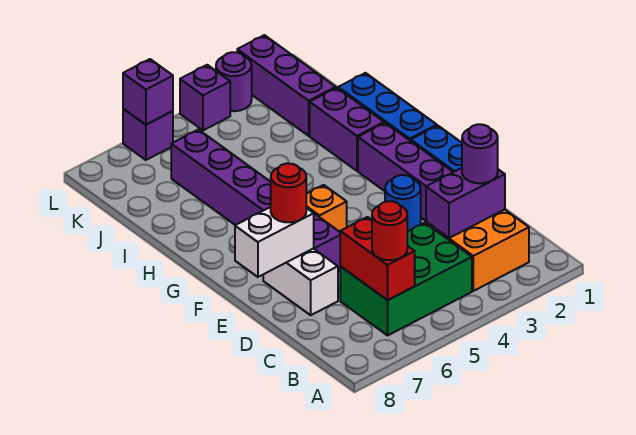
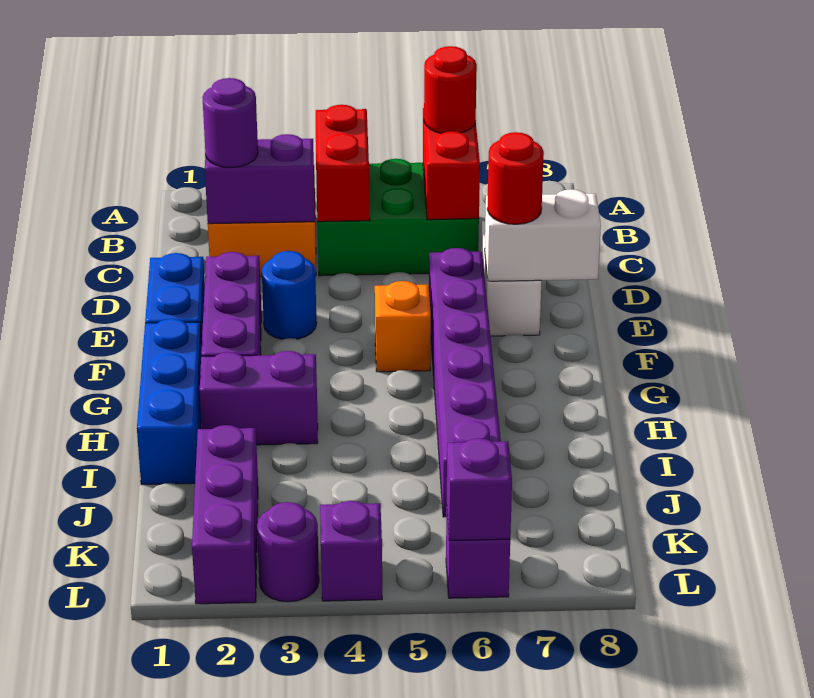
none -> red 1x2 brick [316,105,370,222]
purple 1x2 brick [310,88,384,171] -> purple 1x2 brick turned to [200,351,318,445]

